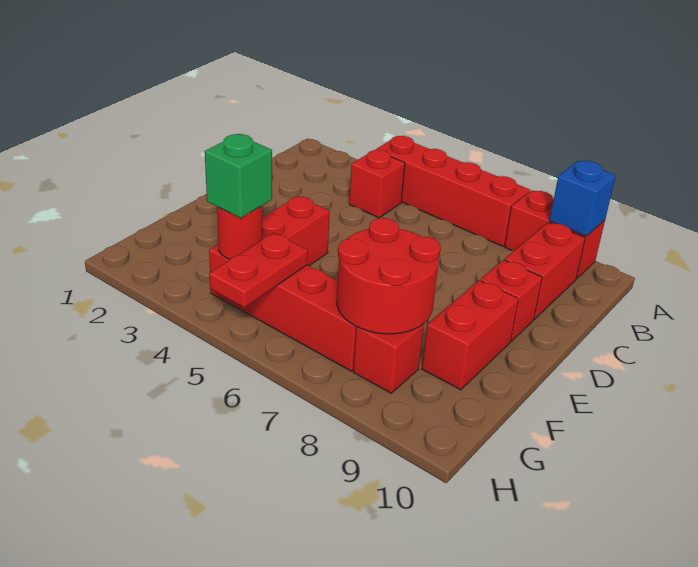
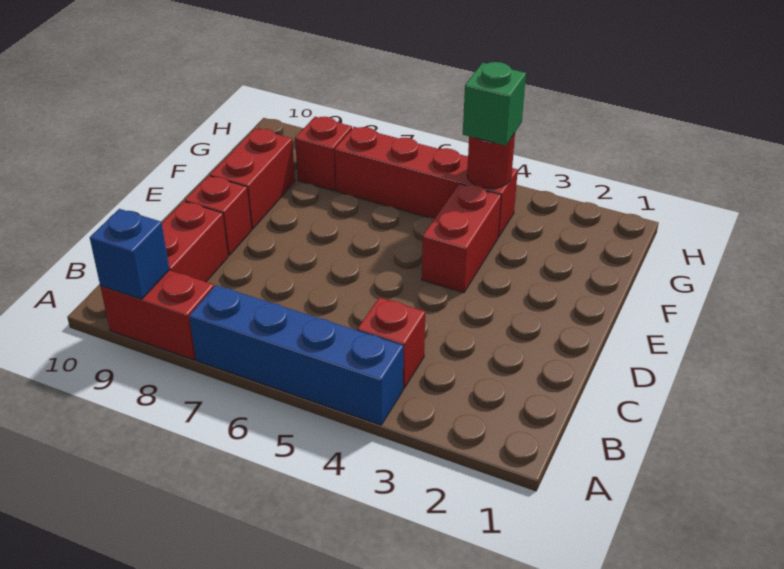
red 1x4 brick [376,136,530,246] -> blue 1x4 brick [189,285,403,425]
red 2x2 round brick [337,218,441,334] -> none
red 1x2 plate [209,233,308,307] -> none

